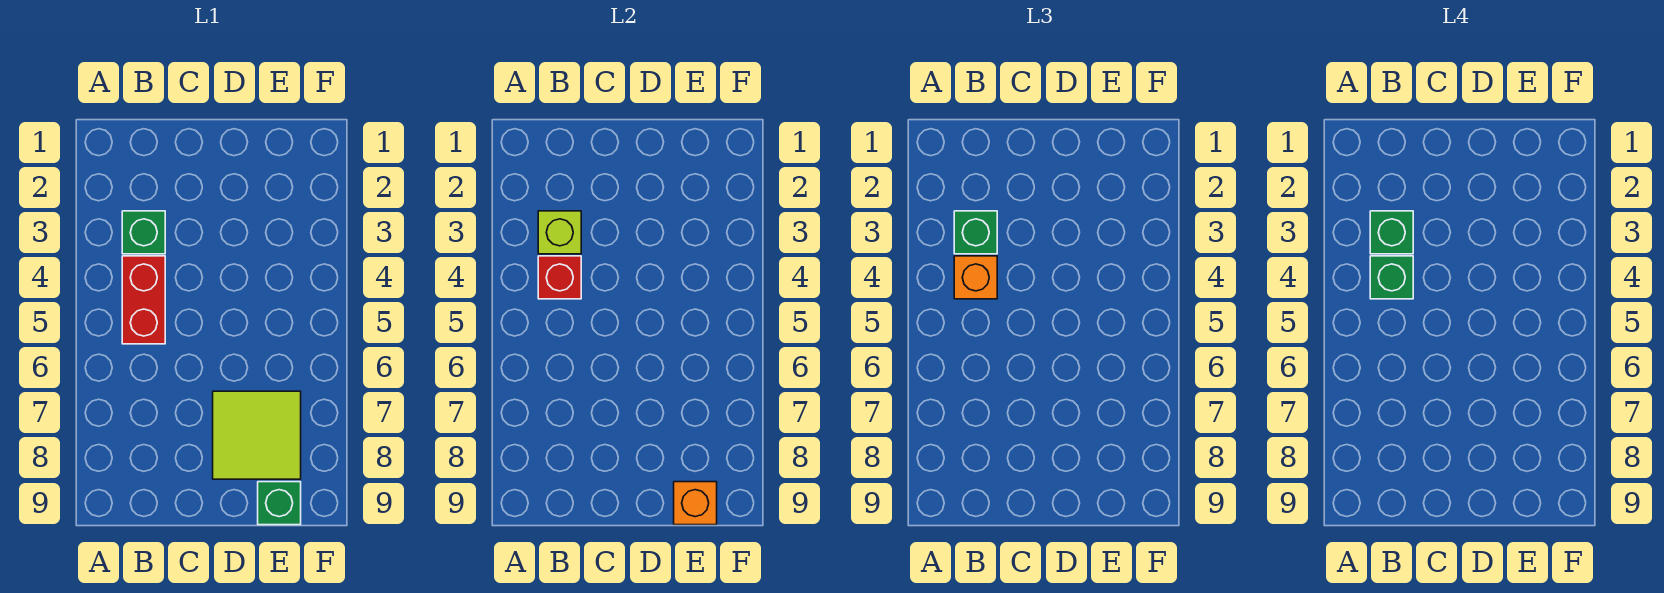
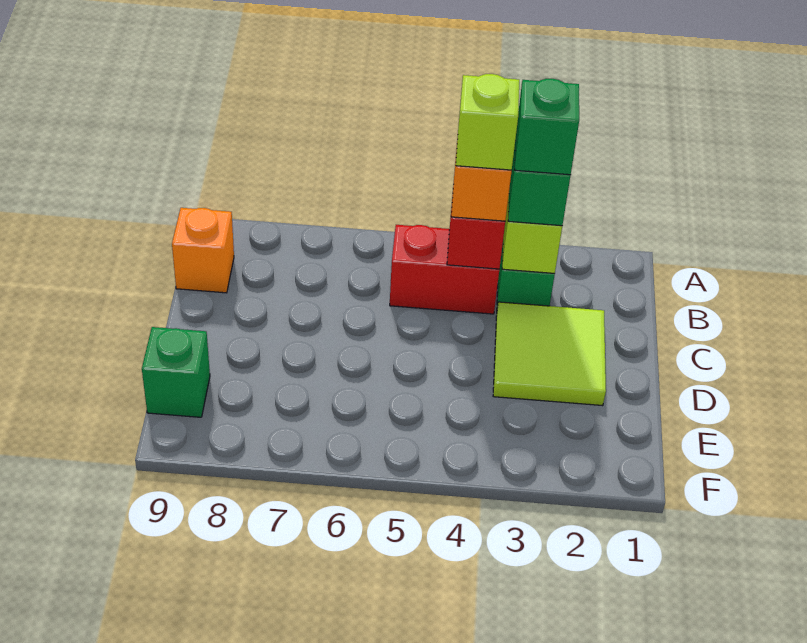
green 1x1 brick [1370,256,1413,299] -> lime 1x1 brick [456,74,519,170]
lime 2x2 tile [213,391,301,479] -> lime 2x2 tile moved to [493,302,606,406]
orange 1x1 brick [674,482,717,525] -> orange 1x1 brick moved to [172,208,234,293]

